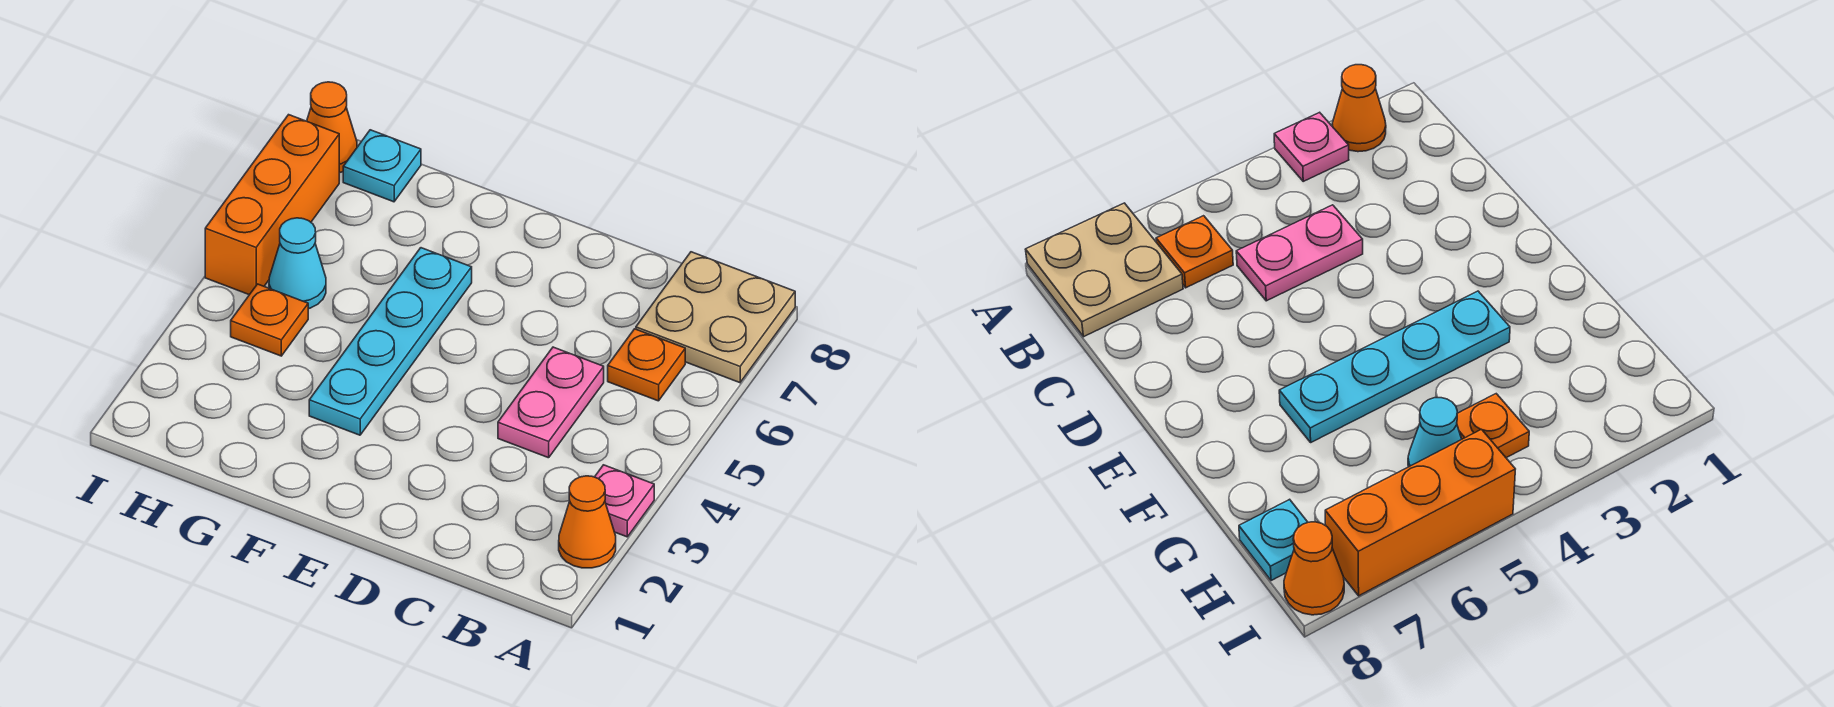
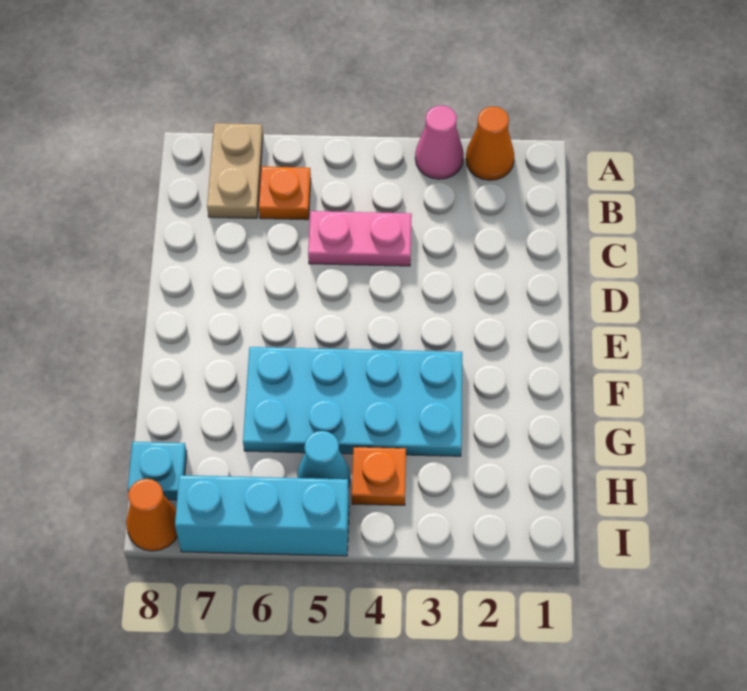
pink 1x1 plate [595,465,654,537] -> pink 1x1 cone [415,105,464,179]
tan 2x2 plate [636,252,795,383] -> tan 1x2 plate [207,123,263,218]
cyan 1x4 plate [309,248,472,435] -> cyan 2x4 plate [243,347,462,456]
orange 1x3 brick [205,115,339,295] -> cyan 1x3 brick [175,475,349,556]

